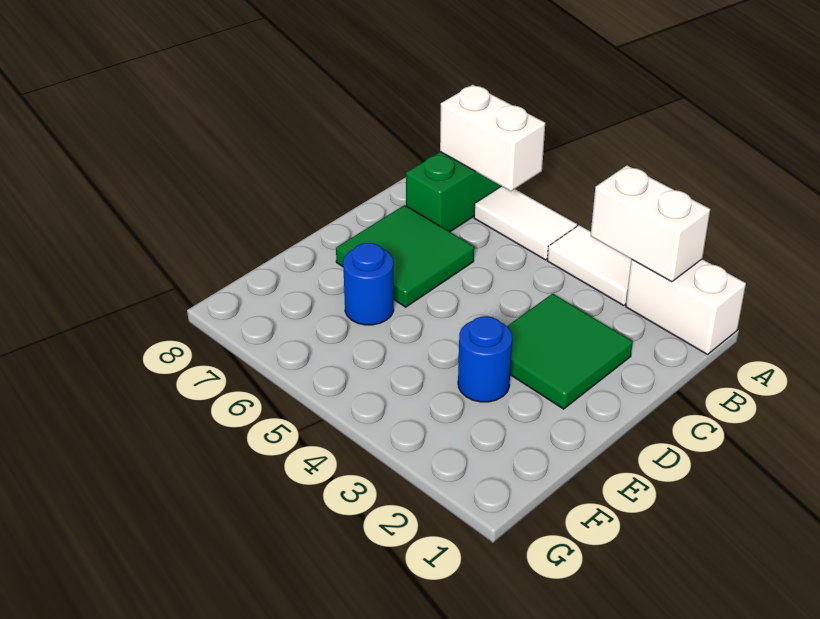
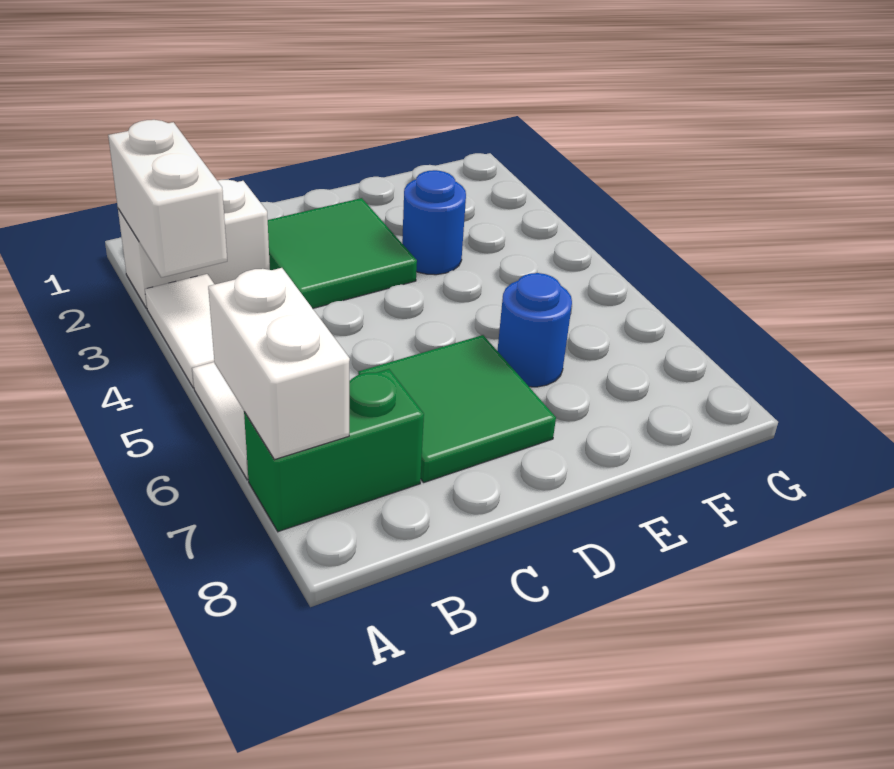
white 1x2 brick [626,259,746,354] -> white 1x2 brick turned to [118,180,270,309]

